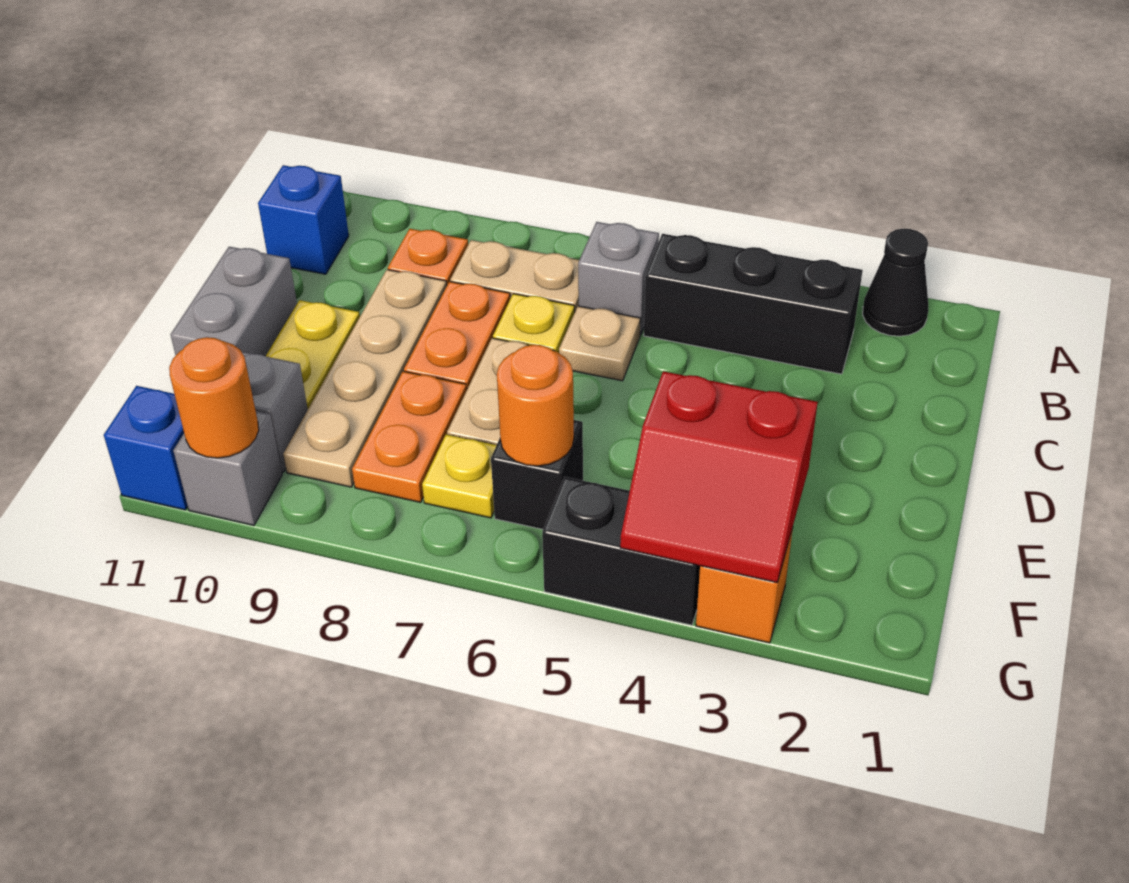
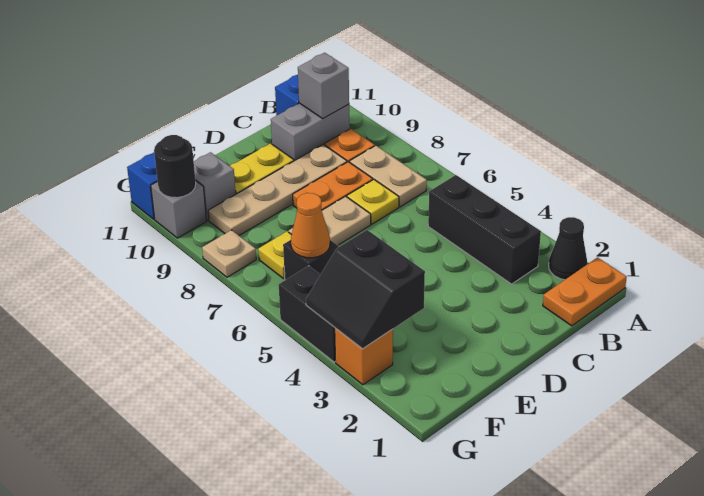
grey 1x1 brick [578,222,659,335] -> grey 1x1 brick moved to [298,53,349,119]
tan 1x1 plate [559,306,640,381] -> tan 1x1 plate moved to [202,230,256,277]
grey 1x2 brick [171,247,297,356] -> grey 1x2 brick moved to [271,103,350,161]
orange 1x2 plate [352,371,467,502] -> orange 1x2 plate moved to [543,258,627,326]
red 2x2 slope [620,371,818,583] -> black 2x2 slope [306,230,425,349]
orange 1x1 round brick [497,345,574,466] -> orange 1x1 cone [291,193,330,258]
orange 1x1 round brick [169,337,259,458] -> black 1x1 round brick [154,135,196,198]

